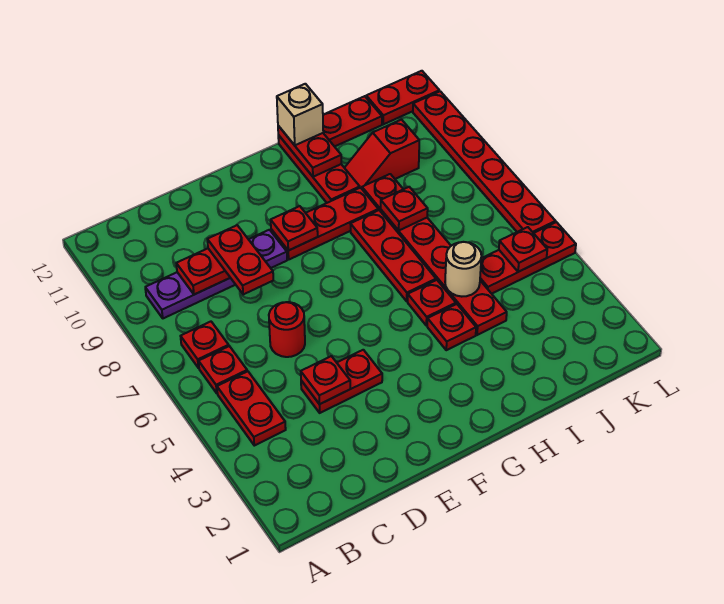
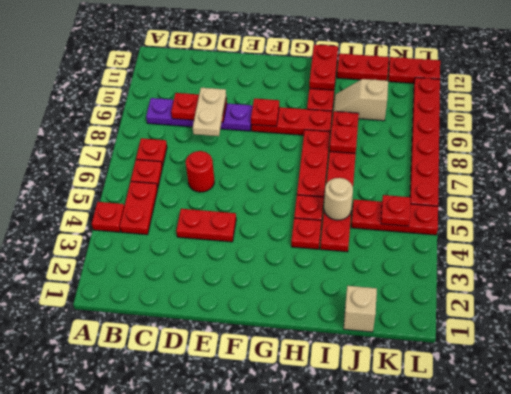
red 1x1 plate [301,356,350,404] -> red 1x1 plate moved to [92,202,124,232]
red 1x2 plate [207,225,273,294] -> tan 1x2 plate [193,88,226,136]
tan 1x1 brick [277,84,323,145] -> tan 1x1 brick moved to [344,286,377,332]
red 1x2 slope [345,120,419,189] -> tan 1x2 slope [334,79,388,121]

